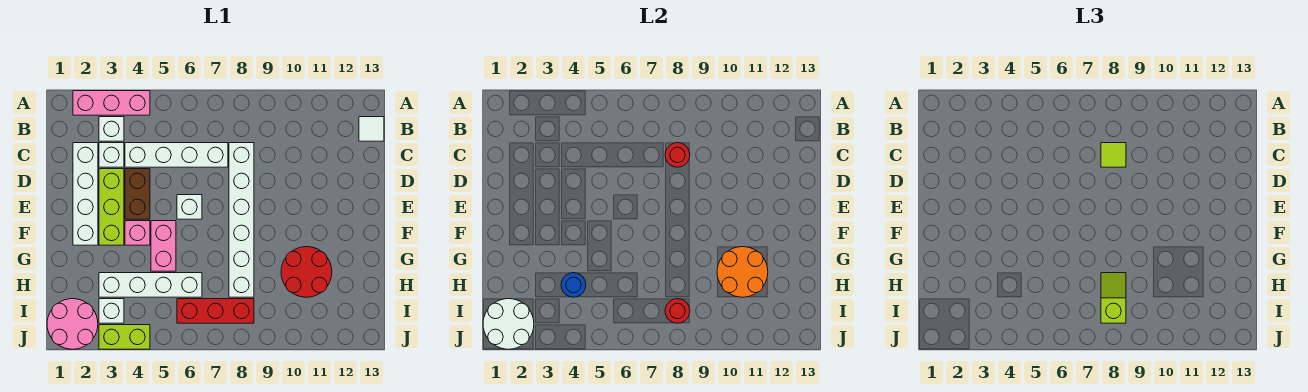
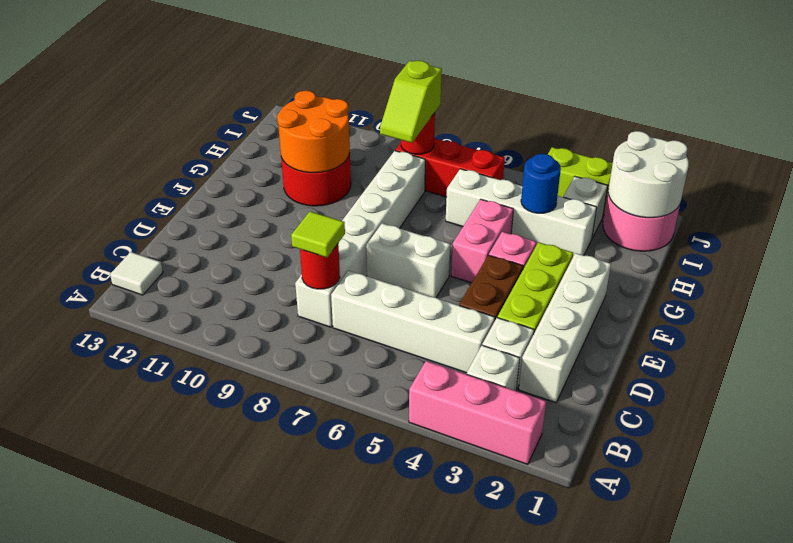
white 1x1 brick [177,195,202,219] -> white 1x2 brick [366,223,450,297]

